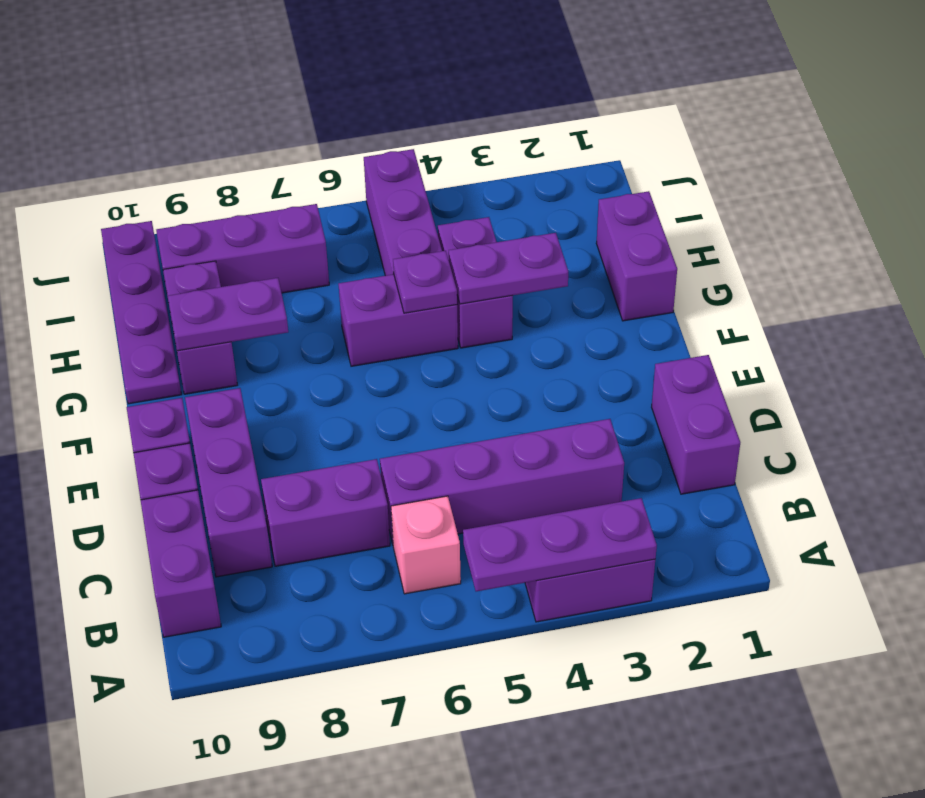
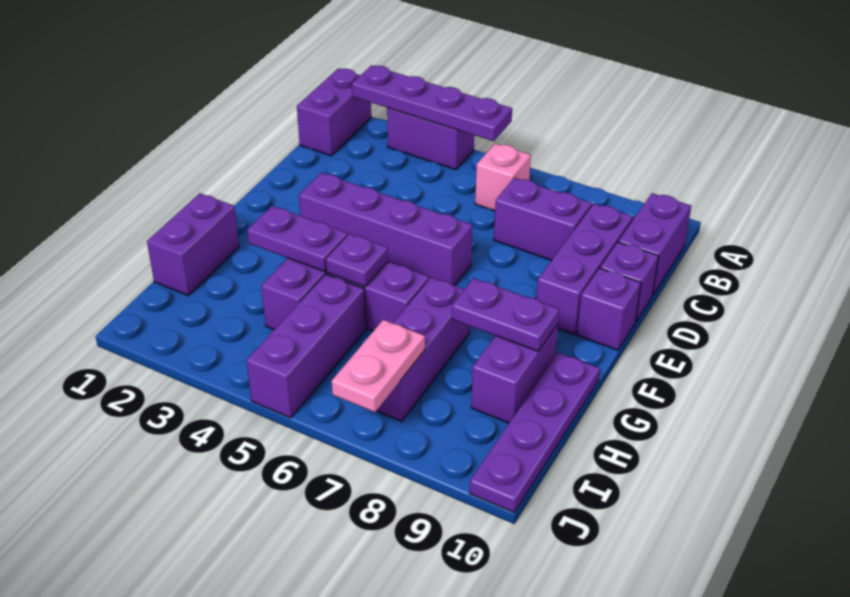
purple 1x3 plate [463,498,657,591] -> purple 1x4 plate [352,65,512,141]
purple 1x2 brick [652,355,740,494] -> purple 1x2 brick moved to [297,69,371,156]
purple 1x4 brick [380,419,624,543] -> purple 1x4 brick moved to [299,173,473,286]
purple 1x3 brick [156,204,329,293] -> purple 1x3 brick turned to [377,277,470,421]
none -> pink 1x2 plate [332,320,425,412]

